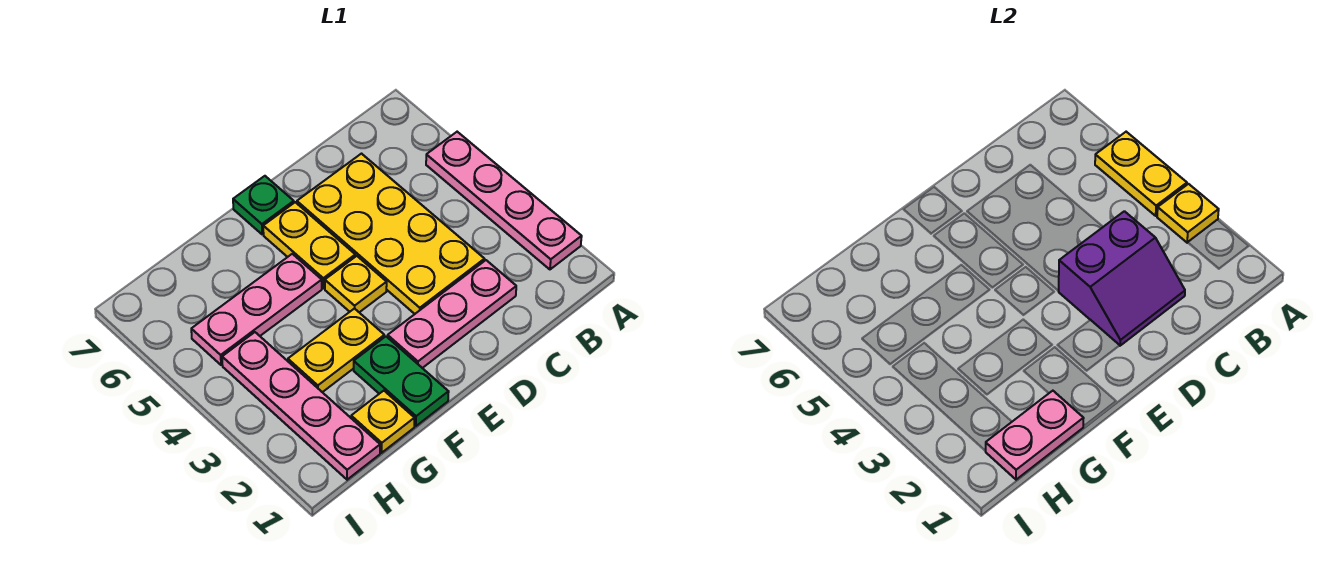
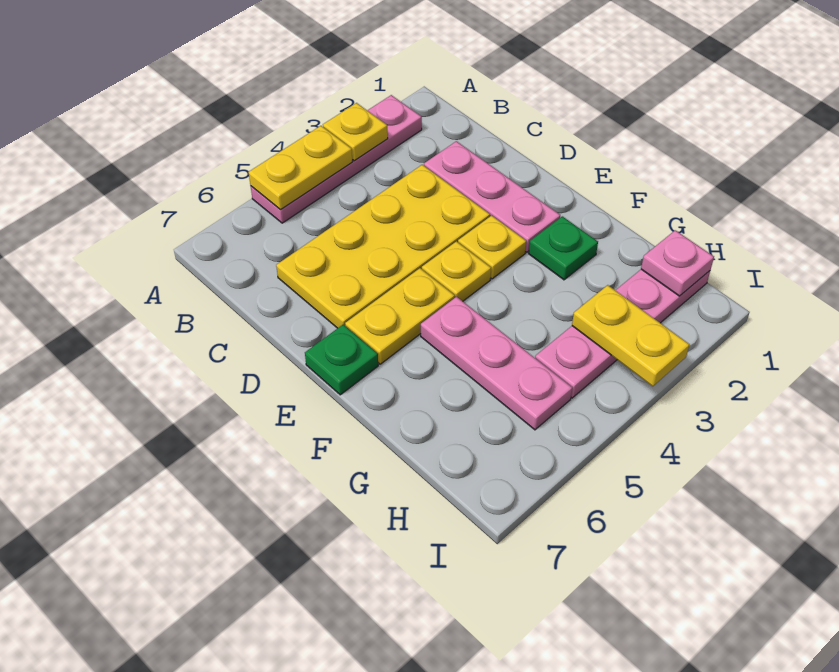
purple 2x2 slope [1059,211,1185,346] -> none
green 1x2 plate [354,337,449,426] -> green 1x1 plate [529,216,598,280]
yellow 1x2 plate [288,308,384,392] -> yellow 1x2 plate moved to [572,285,689,386]
yellow 1x1 plate [351,391,415,453] -> yellow 1x1 plate moved to [458,215,526,279]
pink 1x2 plate [986,391,1084,480] -> pink 1x1 plate [641,230,714,296]

